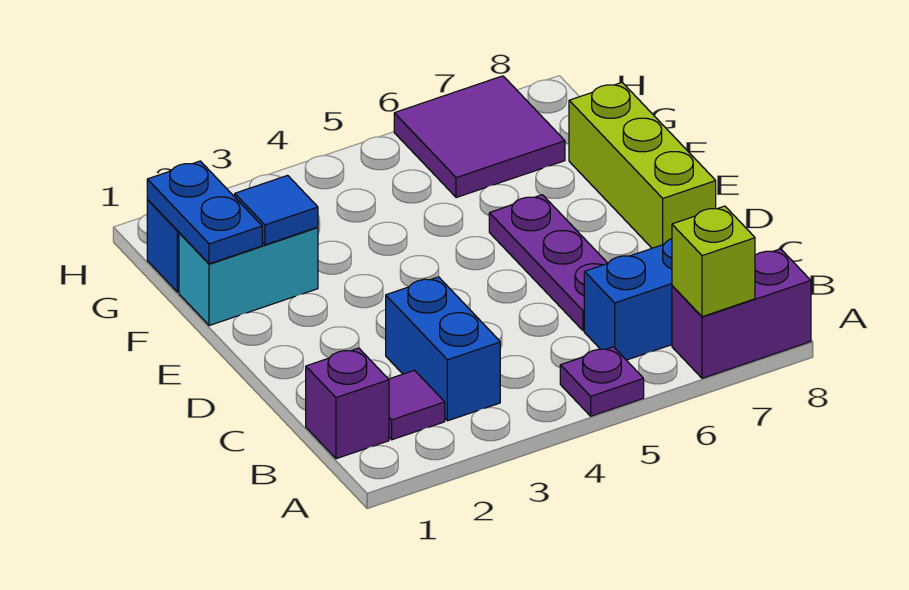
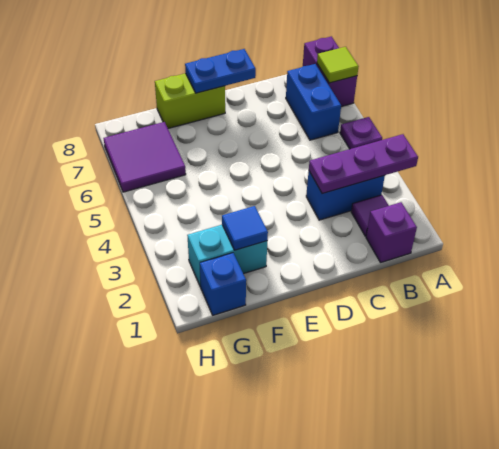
lime 1x1 brick [672,206,755,317] -> lime 1x1 tile [317,47,359,83]
purple 1x3 plate [489,195,608,331] -> purple 1x3 plate moved to [309,134,418,194]
lime 1x3 brick [569,83,716,248] -> lime 1x2 brick [155,73,225,128]
cyan 1x2 brick [179,227,318,326] -> cyan 1x2 brick turned to [187,225,267,287]
blue 1x2 plate [147,161,262,264] -> blue 1x2 plate moved to [185,49,256,93]

